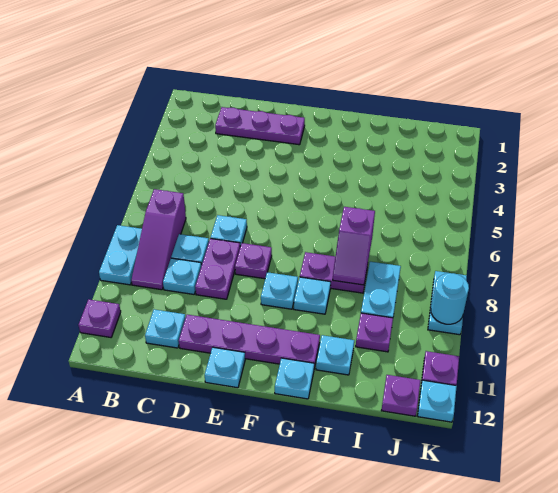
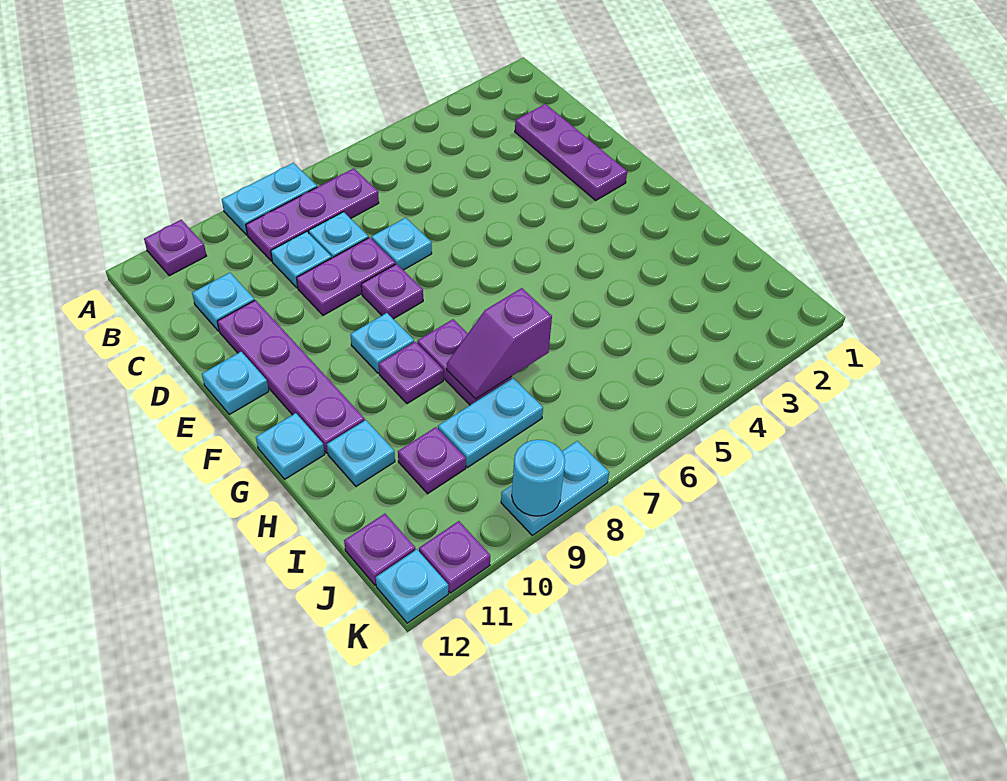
purple 1x3 slope [131,189,186,290] -> purple 1x3 plate [246,168,379,261]
cyan 1x1 plate [294,277,331,314] -> purple 1x1 plate [379,342,443,404]

